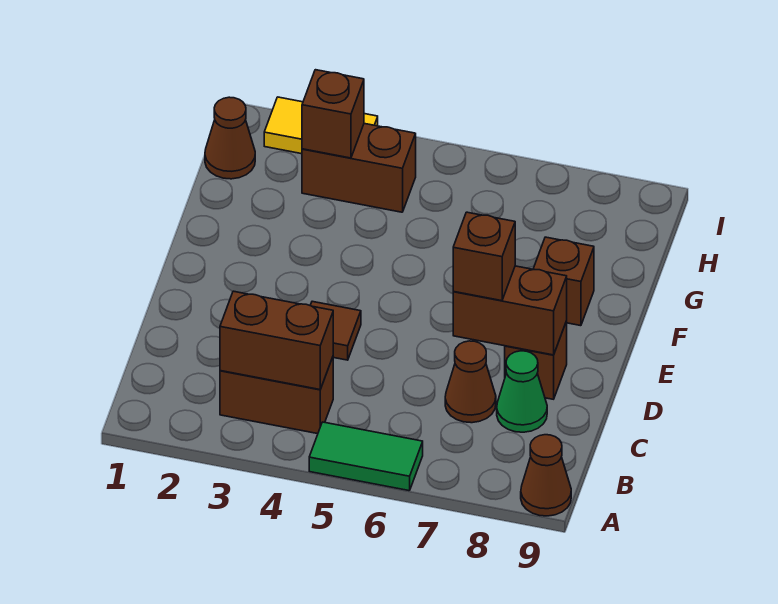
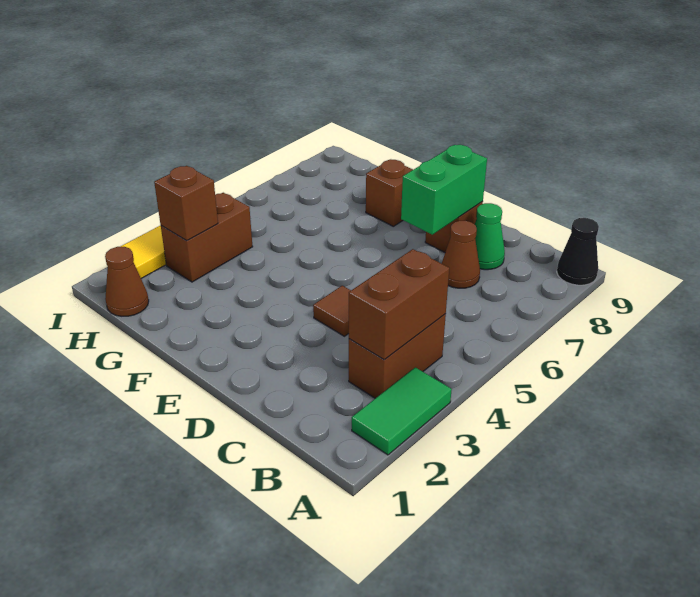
green 1x2 tile [309,422,423,491] -> green 1x2 tile moved to [352,367,452,455]
brown 1x1 cone [521,435,571,516] -> black 1x1 cone [557,218,599,285]
brown 1x2 brick [453,266,567,355] -> green 1x2 brick [401,145,487,235]
brown 1x1 brick [453,212,515,301] -> none

